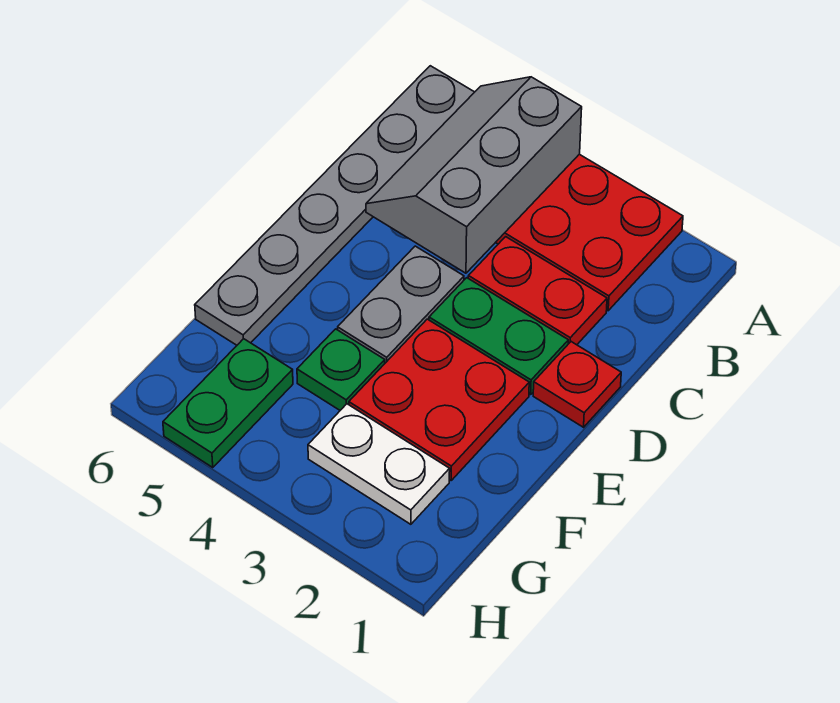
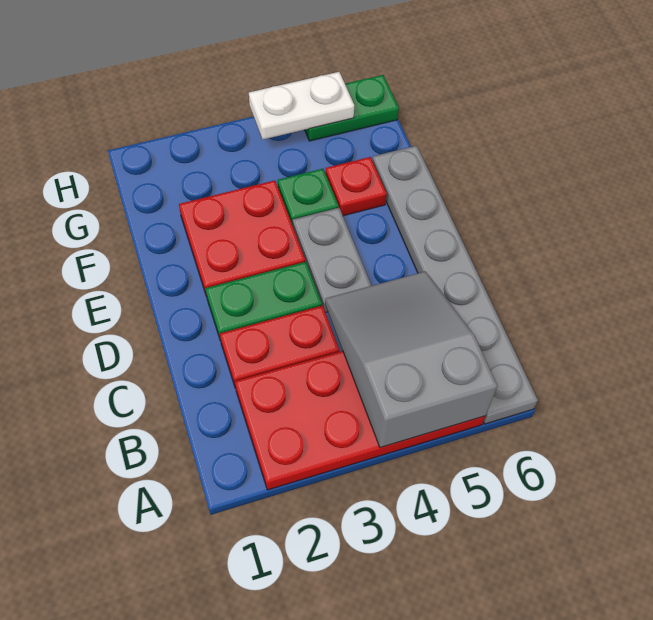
grey 2x3 slope [366,77,582,273] -> grey 2x3 slope turned to [325,271,497,448]
red 1x1 plate [533,342,621,427] -> red 1x1 plate moved to [325,157,387,216]
white 1x2 plate [308,404,450,524] -> white 1x2 plate moved to [249,72,354,139]
green 1x2 plate [163,339,293,467] -> green 1x2 plate turned to [305,75,399,141]

